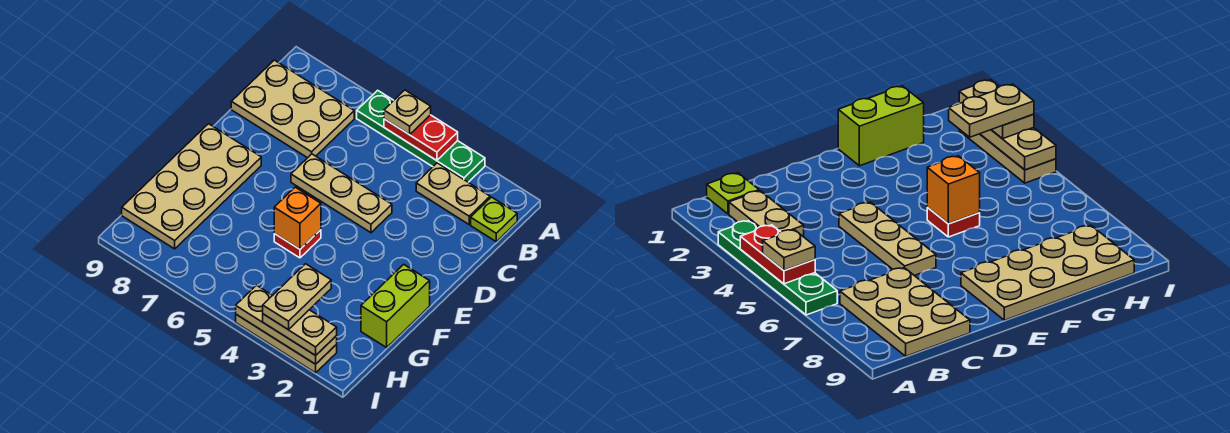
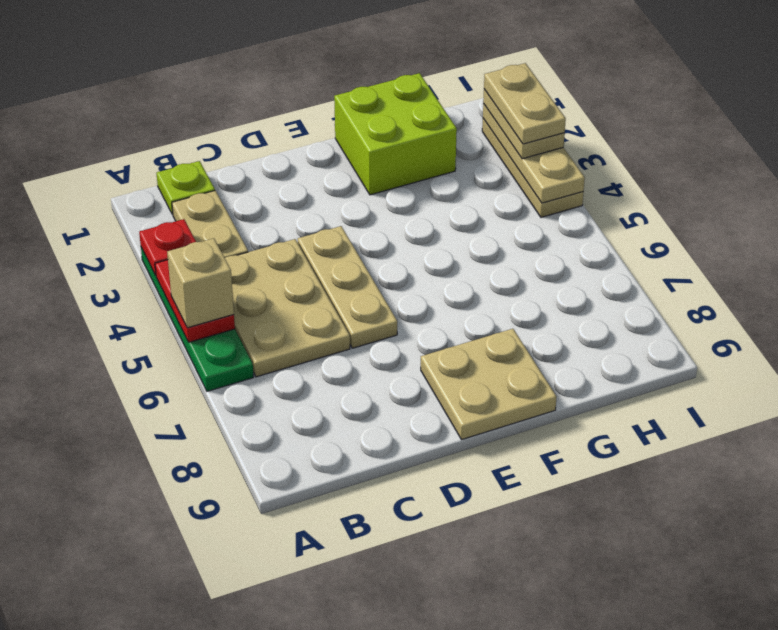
tan 1x1 plate [384,90,431,135] -> tan 1x1 brick [167,238,234,328]
tan 2x3 plate [231,60,354,158] -> tan 2x3 plate moved to [225,239,350,377]
tan 2x4 plate [122,124,261,249] -> tan 2x2 plate [421,329,557,440]
lime 1x2 brick [361,264,430,348] -> lime 2x2 brick [334,73,457,195]
red 1x1 plate [274,230,321,258] -> red 1x1 plate moved to [139,219,196,275]
orange 1x1 brick [274,187,321,249] -> none
tan 1x2 plate [263,264,331,330] -> tan 1x2 plate turned to [484,63,566,144]

